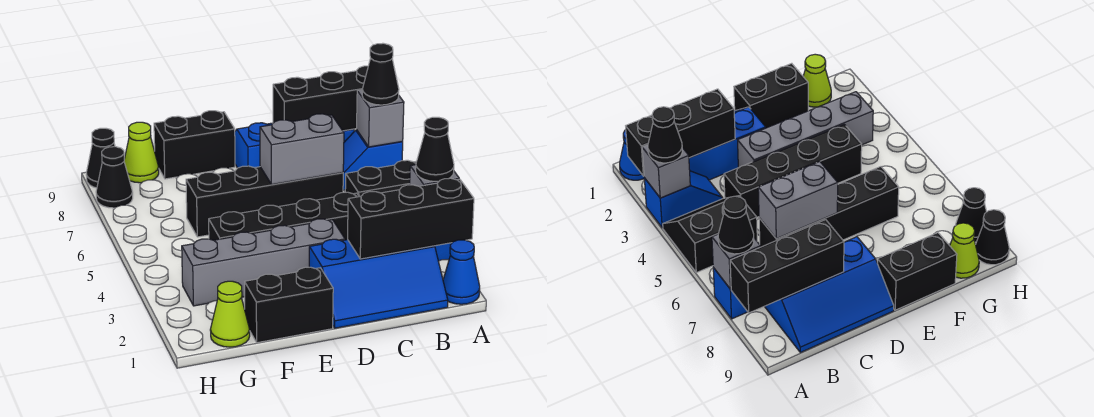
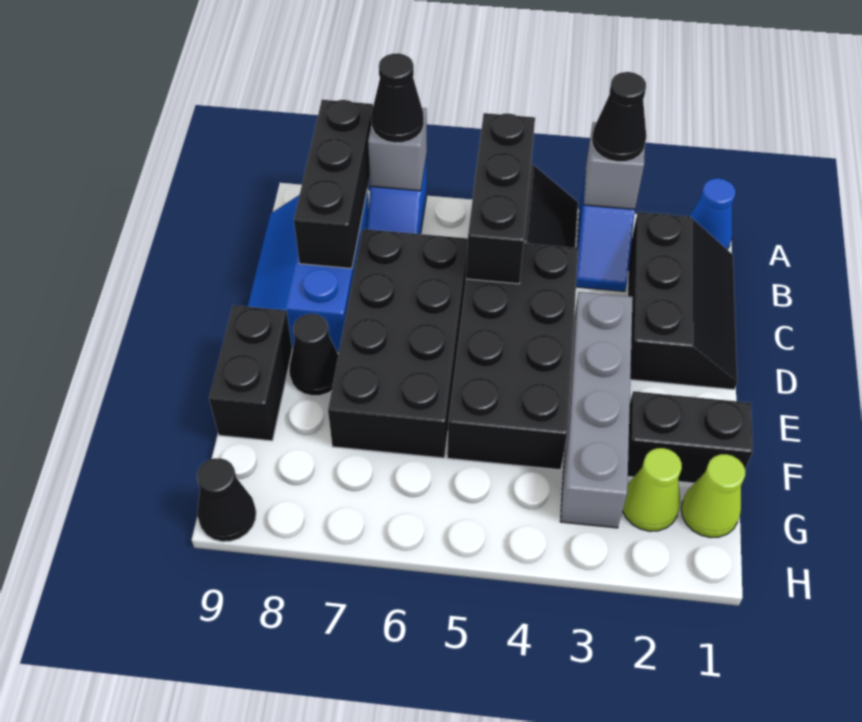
black 1x3 brick [348,178,474,259] -> black 1x3 brick moved to [466,113,535,284]
blue 2x3 slope [309,239,448,328] -> black 2x3 slope [628,212,737,390]
black 1x4 brick [209,192,359,240] -> black 2x4 brick [447,243,578,470]
black 1x4 brick [186,166,343,237] -> black 2x4 brick [328,229,468,458]
grey 1x2 brick [260,114,344,185] -> none
black 1x2 brick [245,267,333,343] -> black 1x2 brick turned to [628,391,753,483]
lime 1x1 cone [124,122,159,183] -> lime 1x1 cone moved to [623,448,682,531]
black 1x1 cone [96,147,133,208] -> black 1x1 cone moved to [289,314,338,396]

